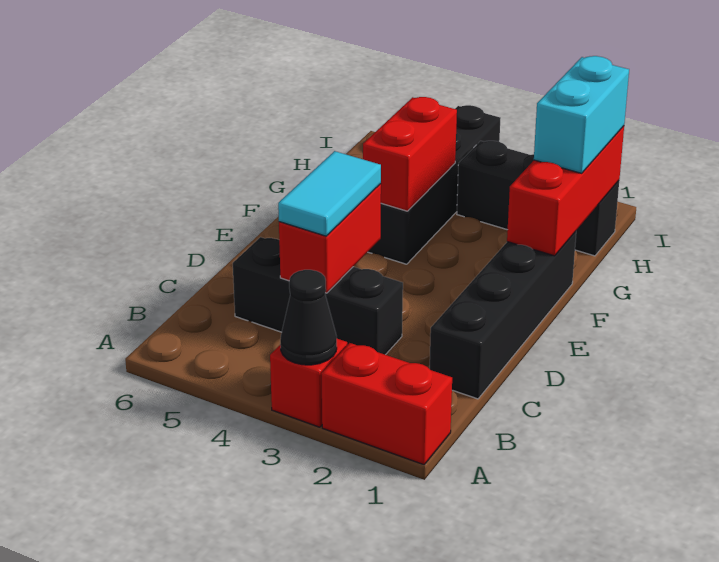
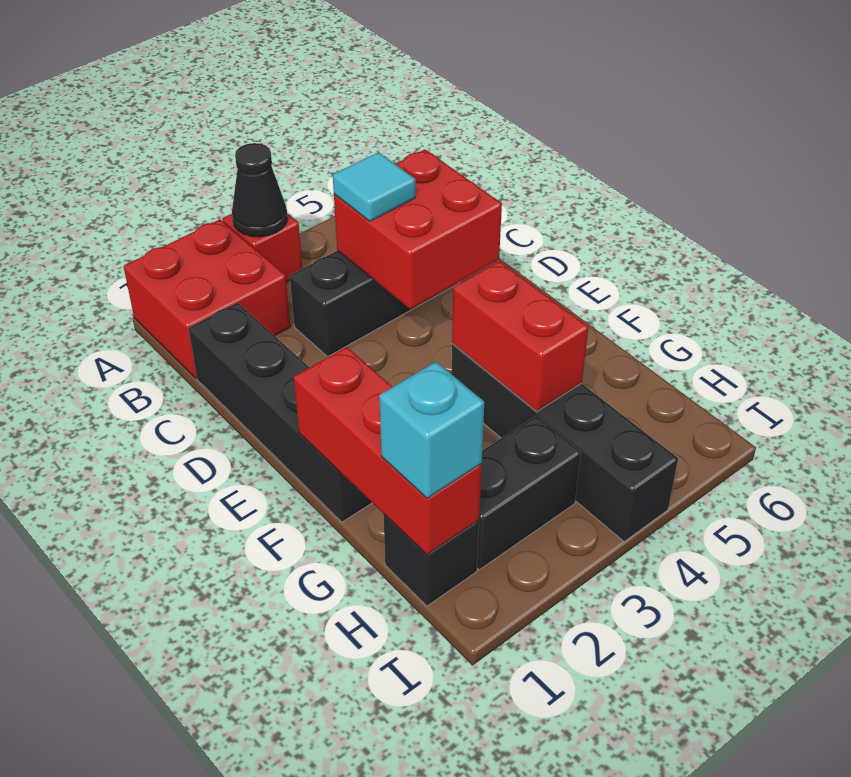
red 1x2 brick [321,343,452,465] -> red 2x2 brick [123,219,291,378]
red 1x2 brick [279,184,381,293] -> red 2x2 brick [334,149,502,309]
cyan 1x2 tile [278,151,381,236] -> cyan 1x1 tile [333,152,415,221]
cyan 1x2 brick [534,56,629,173] -> cyan 1x1 brick [379,362,484,498]

